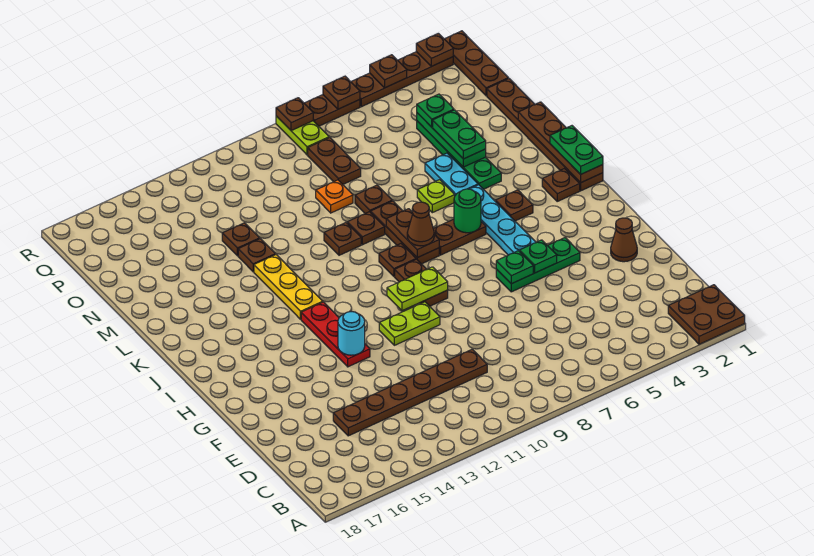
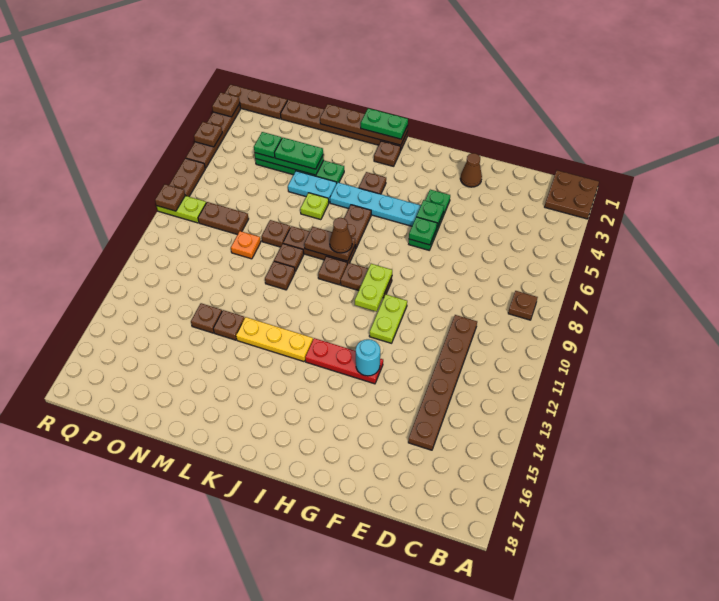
green 1x1 round brick [454,189,481,233] -> none
brown 1x1 plate [323,76,360,109] -> brown 1x1 plate moved to [508,291,538,320]

